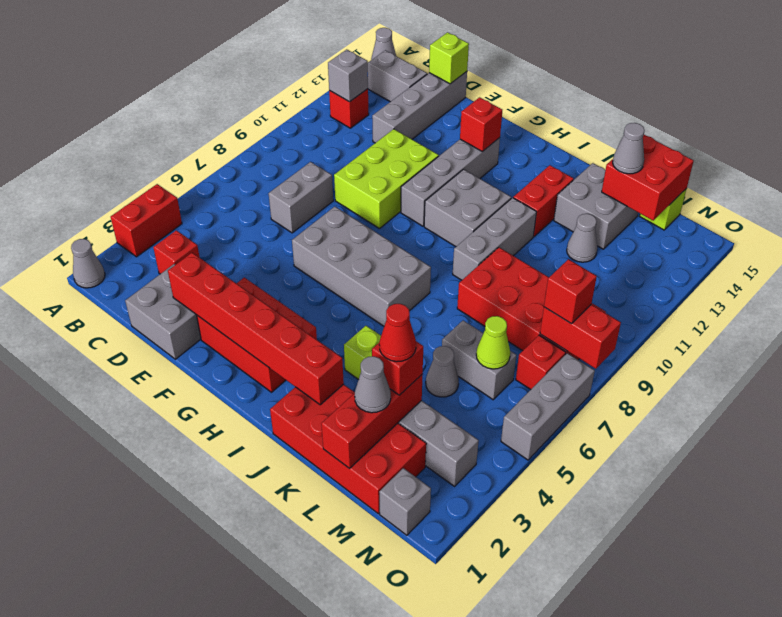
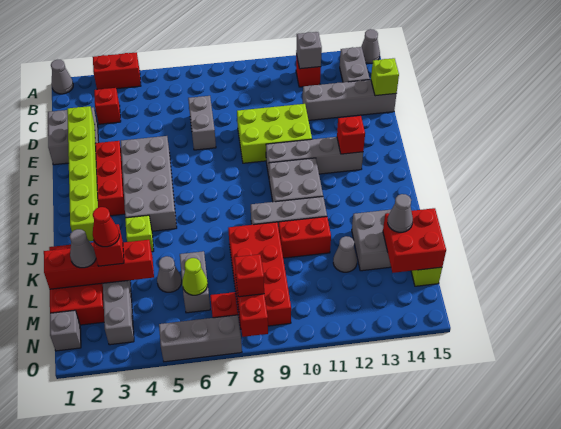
grey 1x2 brick [269,162,333,233] -> grey 1x2 brick turned to [188,96,216,150]
red 1x6 brick [168,253,344,405] -> lime 1x6 brick [67,106,98,241]
grey 2x4 brick [292,207,431,326] -> grey 2x4 brick moved to [121,136,177,231]
red 2x4 brick [270,384,426,514] -> red 2x3 brick [49,242,104,325]
red 1x2 brick [513,165,574,236] -> red 1x2 brick moved to [279,217,331,258]
red 1x3 brick [321,374,423,469] -> red 1x4 brick [44,240,154,289]

